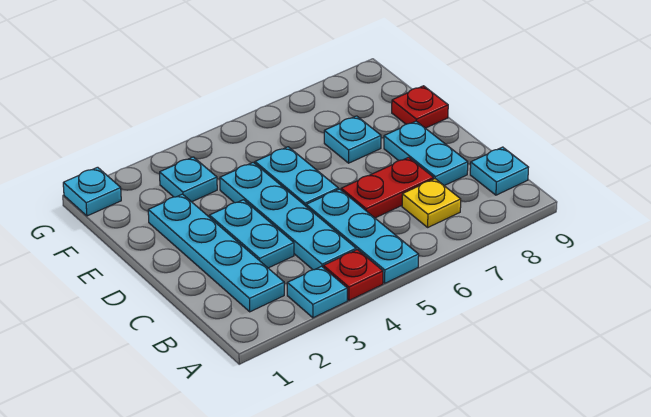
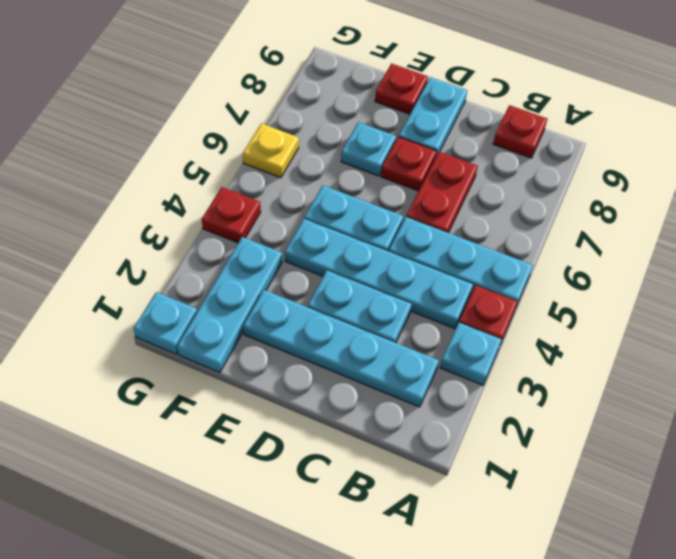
yellow 1x1 plate [402,179,461,227] -> yellow 1x1 plate moved to [243,123,299,178]
cyan 1x1 plate [470,147,529,195] -> red 1x1 plate [493,105,547,158]
cyan 1x2 plate [384,121,468,186] -> cyan 1x2 plate turned to [399,77,467,156]
none -> red 1x1 plate [381,137,437,191]
cyan 1x1 plate [160,157,217,202] -> cyan 1x3 plate [177,237,282,372]
none -> red 1x1 plate [202,187,261,243]

